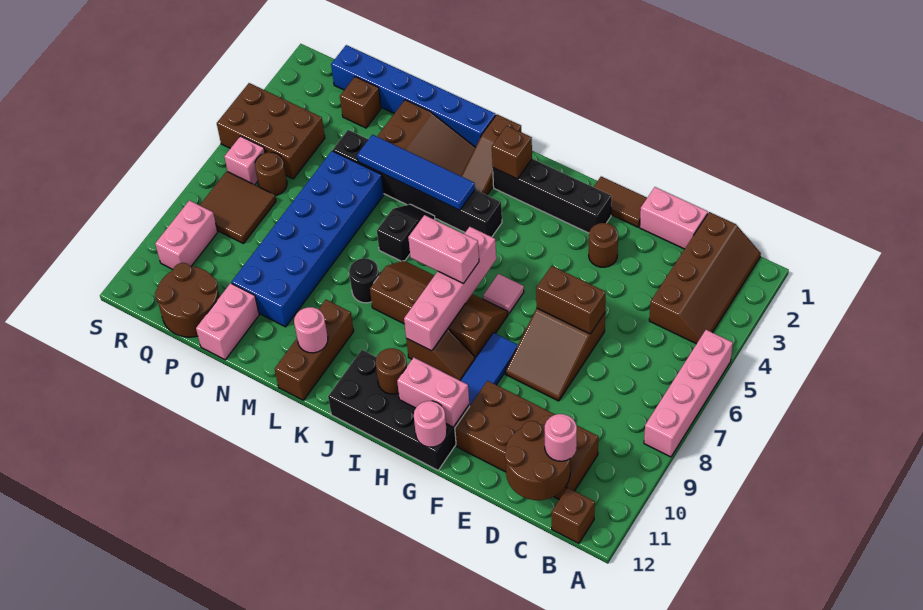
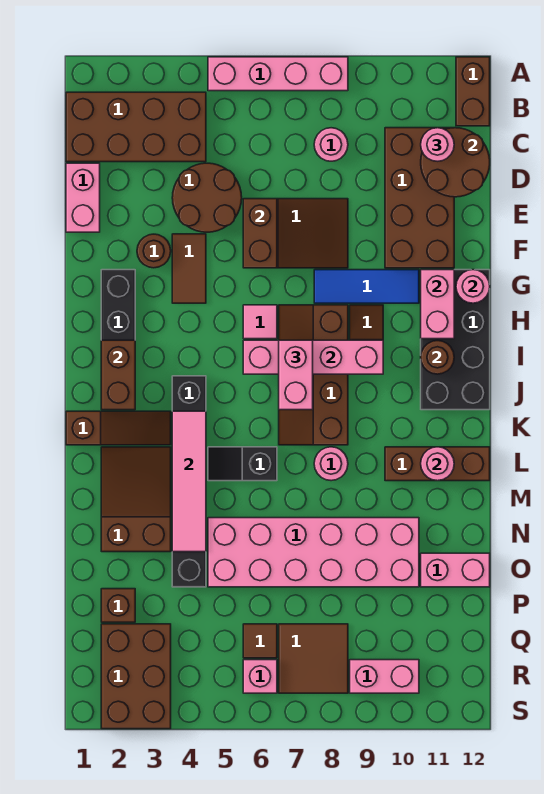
brown 2x4 slope [649,212,761,344] -> brown 2x4 brick [66,92,206,162]
brown 1x1 brick [551,488,595,544] -> brown 1x2 brick [456,57,490,126]
none -> pink 1x1 round brick [314,128,348,161]
brown 1x2 tile [594,177,647,227] -> brown 1x2 tile moved to [172,234,206,303]
brown 1x1 brick [492,126,532,179] -> brown 1x2 brick [101,340,135,410]
blue 1x4 tile [357,135,475,210] -> pink 1x4 tile [172,411,206,552]
blue 1x6 brick [331,45,496,147] -> none
black 1x1 round brick [349,258,379,303] -> pink 1x1 round brick [314,447,348,481]
blue 2x6 brick [231,151,384,327] -> pink 2x6 brick [208,518,419,587]
brown 2x2 round brick [155,263,220,337] -> brown 2x2 round brick moved to [172,163,242,232]
brown 2x3 brick [217,83,325,179] -> brown 2x3 brick moved to [101,624,171,729]
brown 1x1 round brick [255,152,287,196] -> brown 1x1 tile [243,624,277,658]

